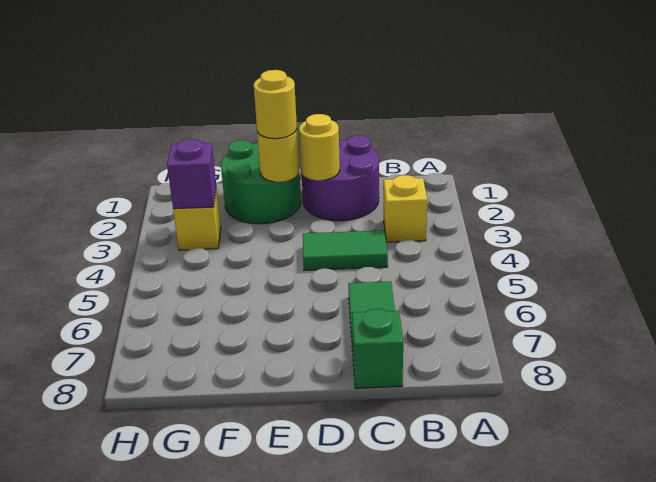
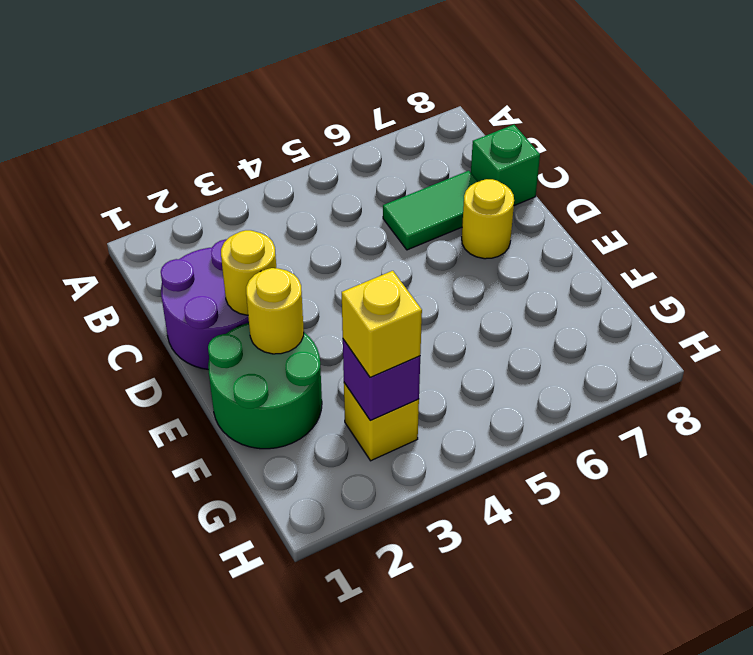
yellow 1x1 brick [384,175,427,242] -> yellow 1x1 brick moved to [342,271,422,377]
green 1x2 tile [303,230,388,270] -> none
yellow 1x1 round brick [254,70,297,139] -> yellow 1x1 round brick moved to [462,179,514,259]

